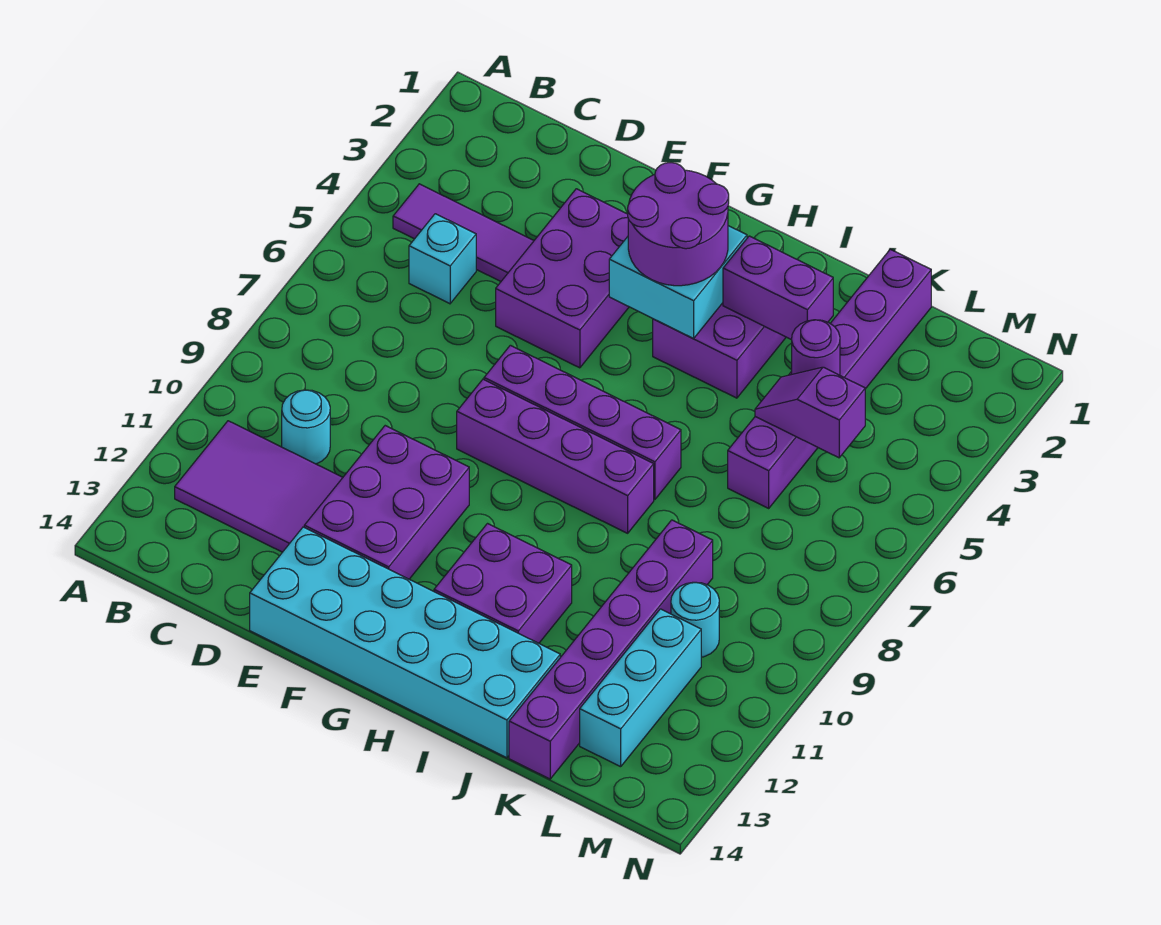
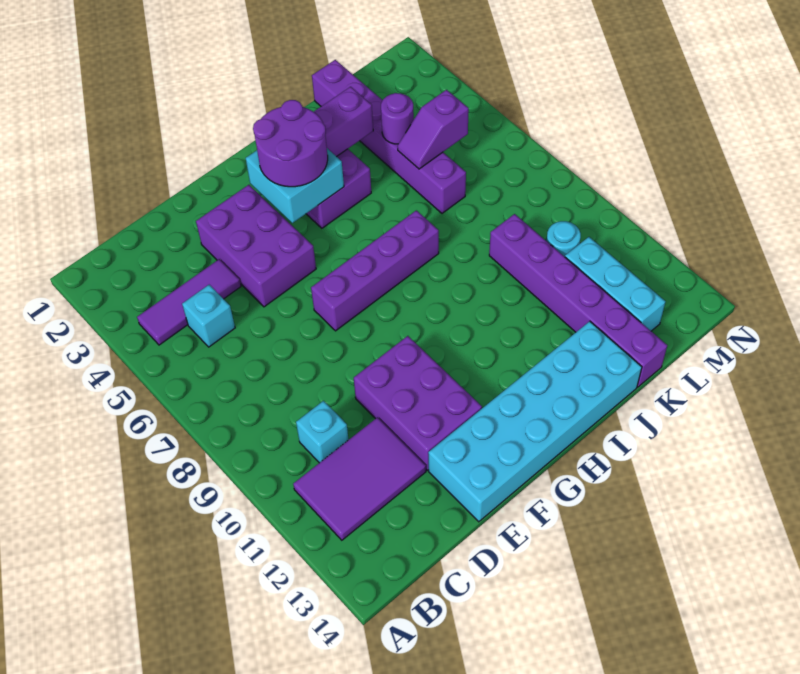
cyan 1x1 round brick [282,390,330,464] -> cyan 1x1 brick [296,401,349,463]
purple 1x4 brick [457,379,654,533] -> none
purple 2x2 brick [434,524,572,643] -> none

